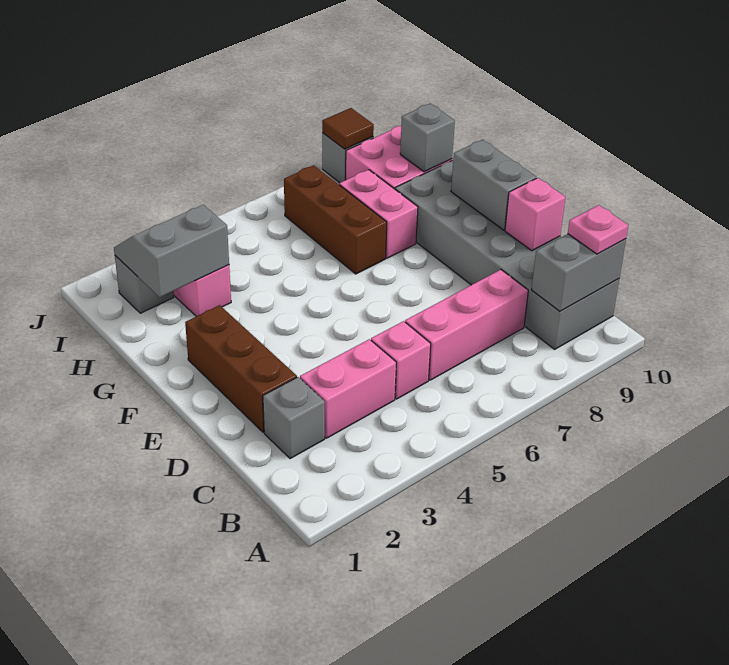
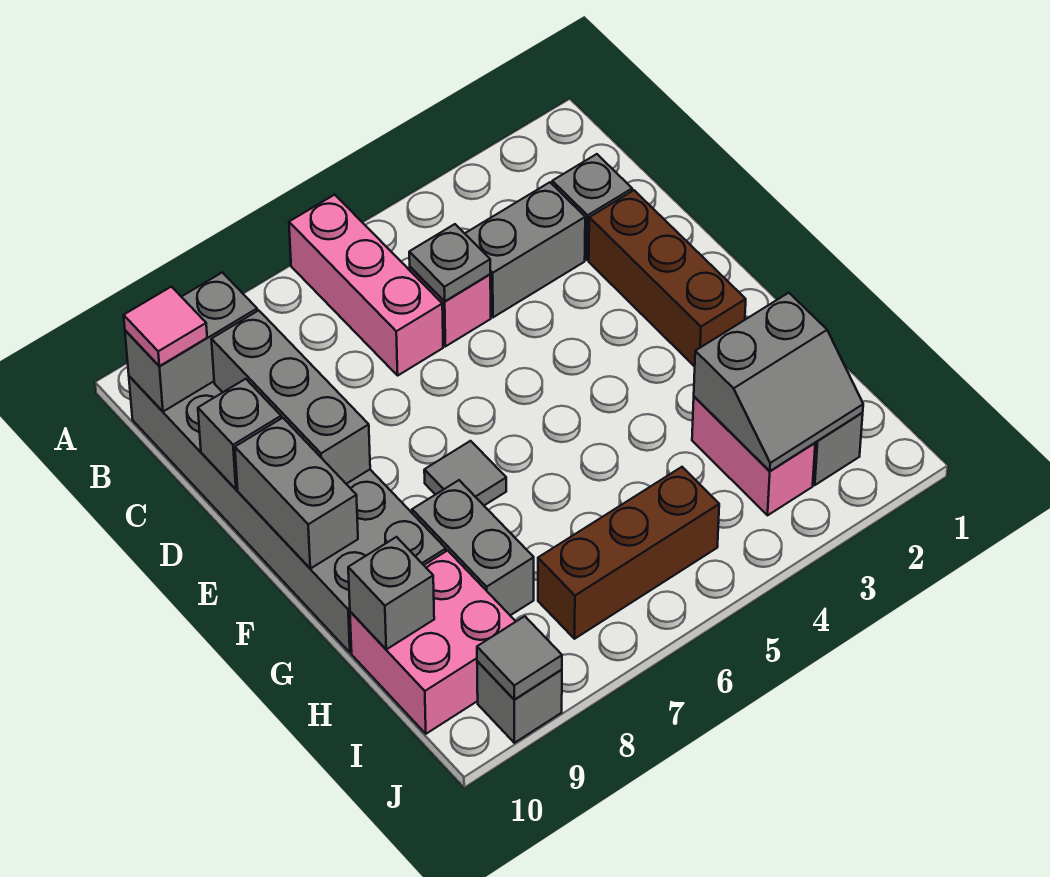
pink 1x1 plate [568,205,628,254] -> pink 1x1 tile [124,287,207,366]
pink 1x2 brick [300,339,396,438] -> grey 1x2 brick [465,182,585,317]
none -> grey 1x1 plate [409,224,490,301]
pink 1x3 brick [405,270,528,380] -> pink 1x3 brick turned to [289,195,443,375]
none -> grey 1x3 brick [211,310,370,484]
pink 1x1 brick [505,178,565,251] -> grey 1x1 brick [198,379,281,489]
none -> grey 1x1 tile [424,441,506,505]
brown 1x3 brick [284,165,387,274] -> brown 1x3 brick turned to [538,467,719,639]
pink 1x2 brick [339,170,418,258] -> grey 1x2 brick [412,480,534,615]
brown 1x1 tile [322,108,374,149] -> grey 1x1 tile [477,616,562,699]

